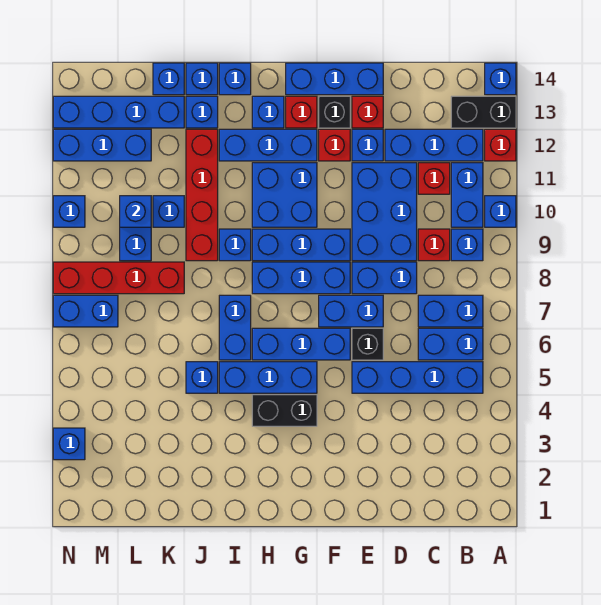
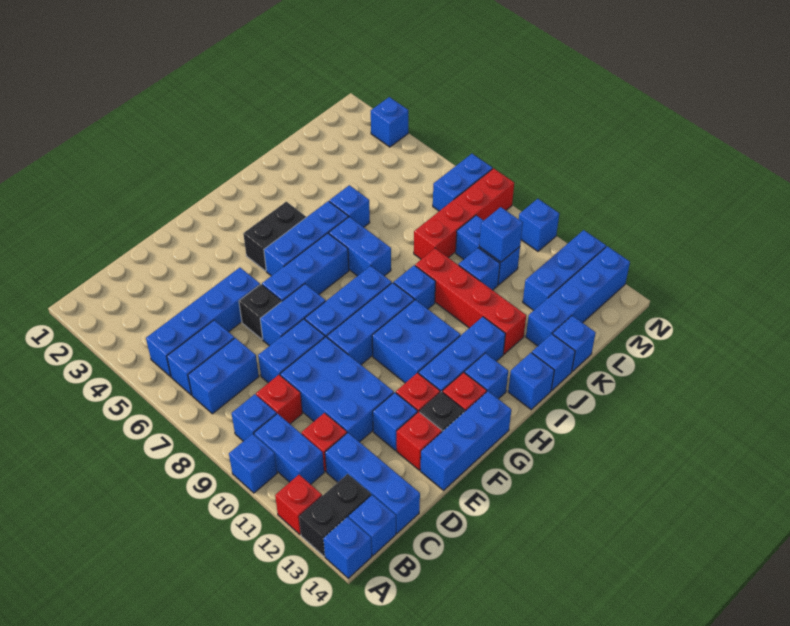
blue 1x3 brick [385,129,483,161] -> blue 1x3 brick turned to [325,433,420,533]
blue 1x1 brick [186,96,218,128] -> blue 1x1 brick moved to [349,495,396,556]

